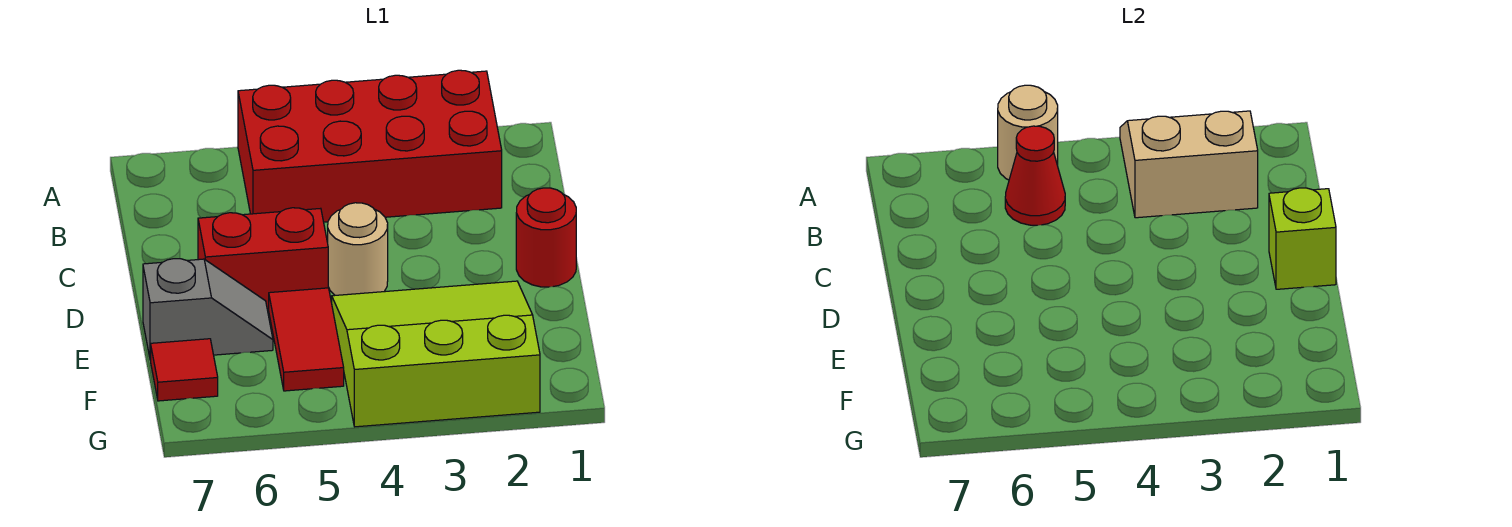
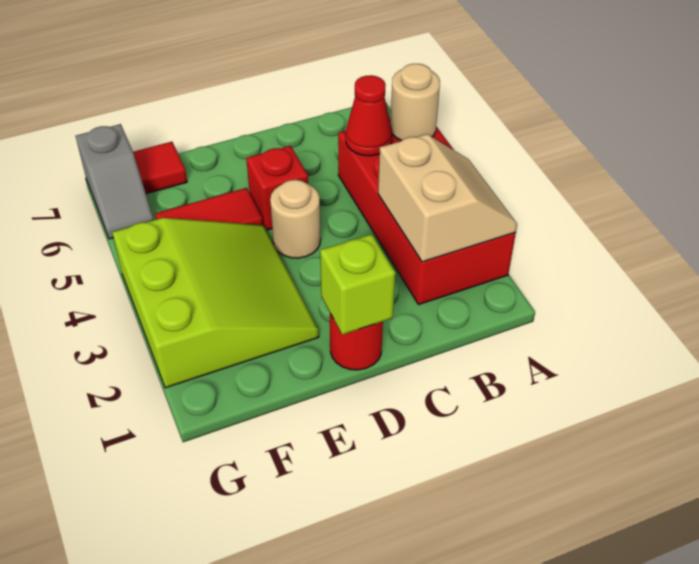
red 1x2 brick [198,208,328,309] -> red 1x1 brick [246,146,308,230]
grey 1x2 slope [143,259,273,360] -> grey 1x2 slope moved to [76,124,153,239]

